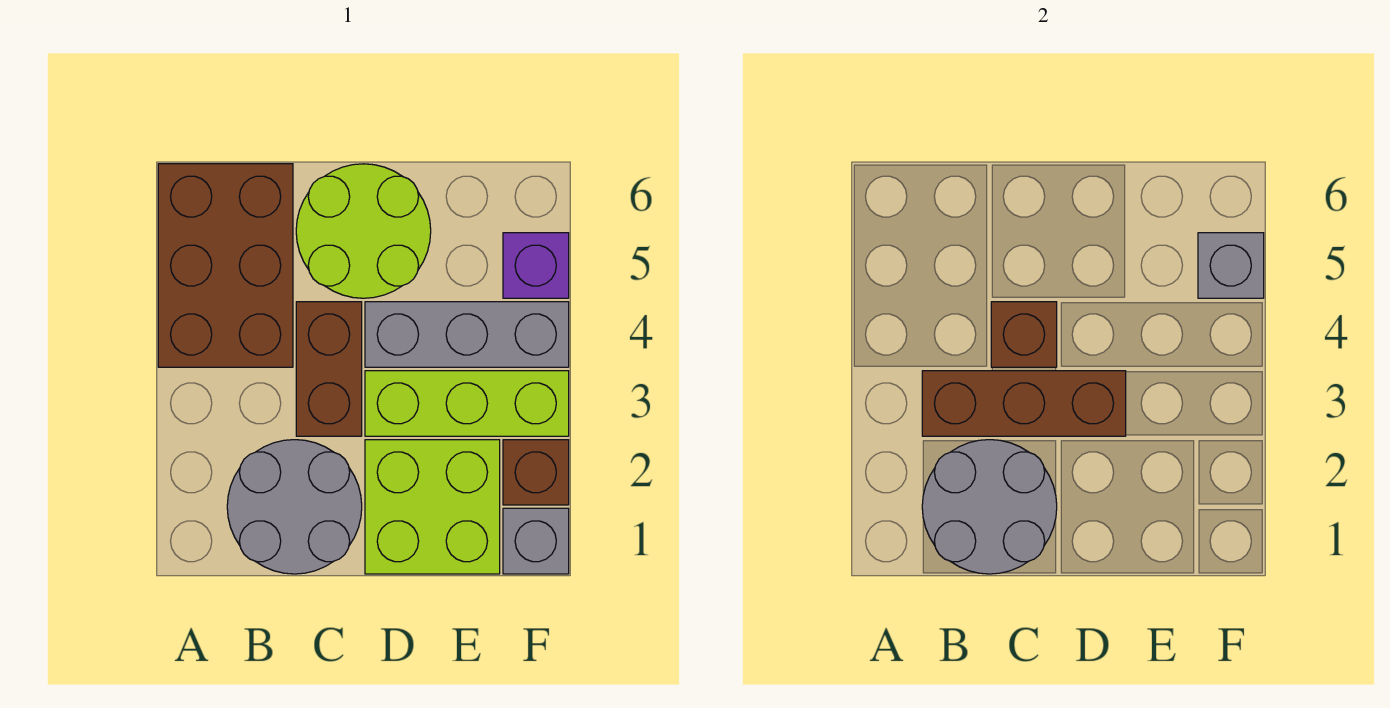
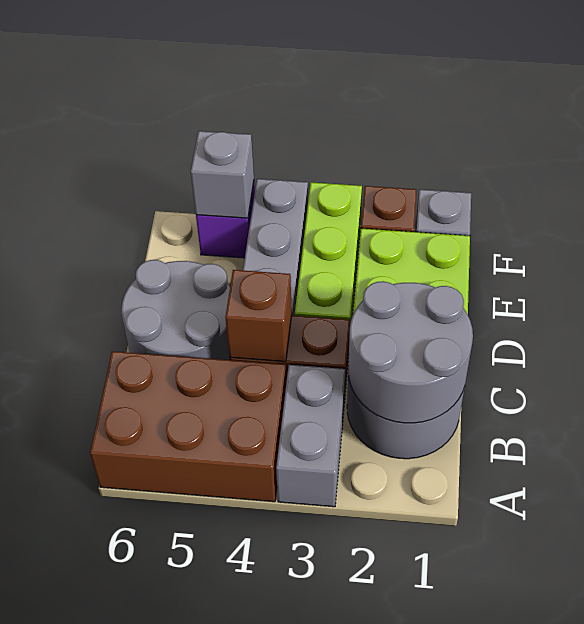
none -> grey 1x2 brick [276,365,345,507]
brown 1x3 brick [922,371,1126,436] -> none
lime 2x2 round brick [296,164,431,298] -> grey 2x2 round brick [121,260,230,360]

